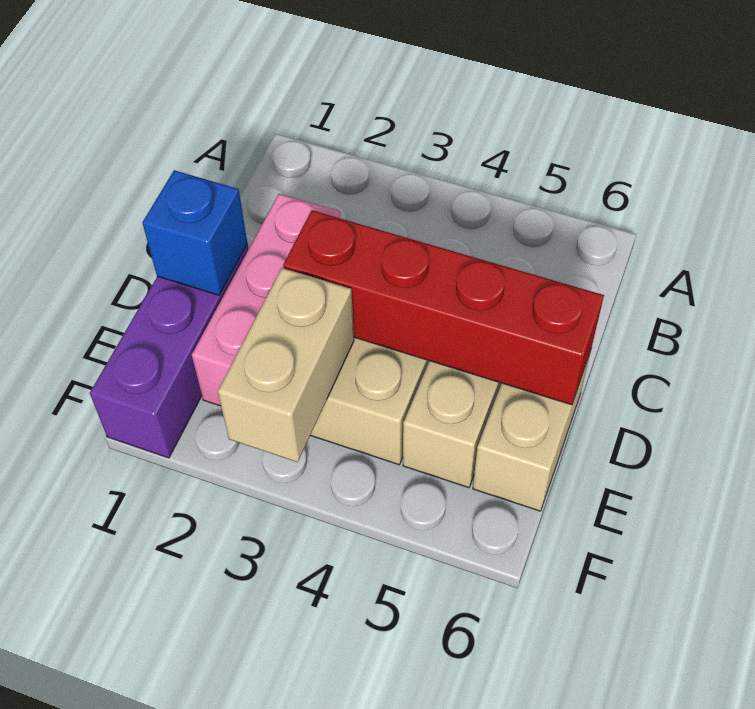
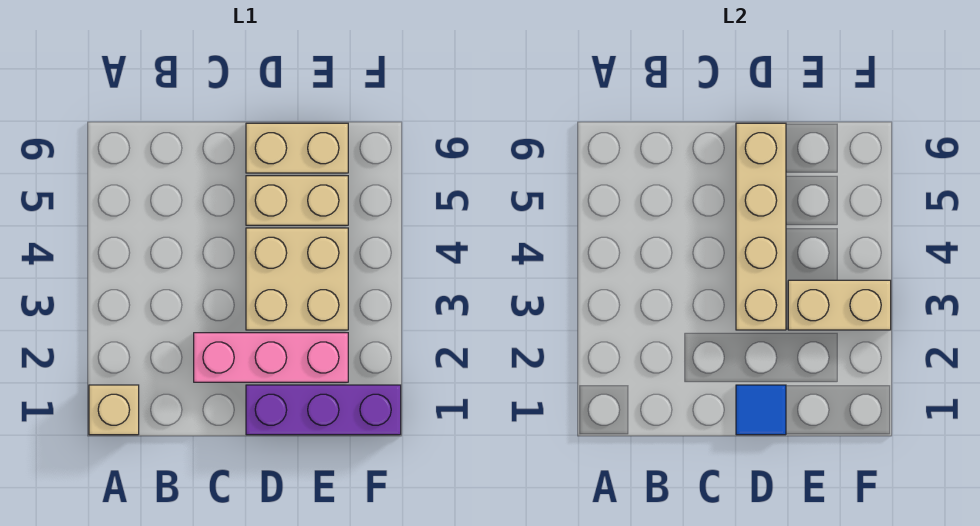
none -> tan 1x1 brick [89,385,139,435]
blue 1x1 brick [142,170,248,295] -> blue 1x1 tile [736,385,786,435]
red 1x4 brick [283,210,604,405] -> tan 1x4 brick [736,123,786,330]

